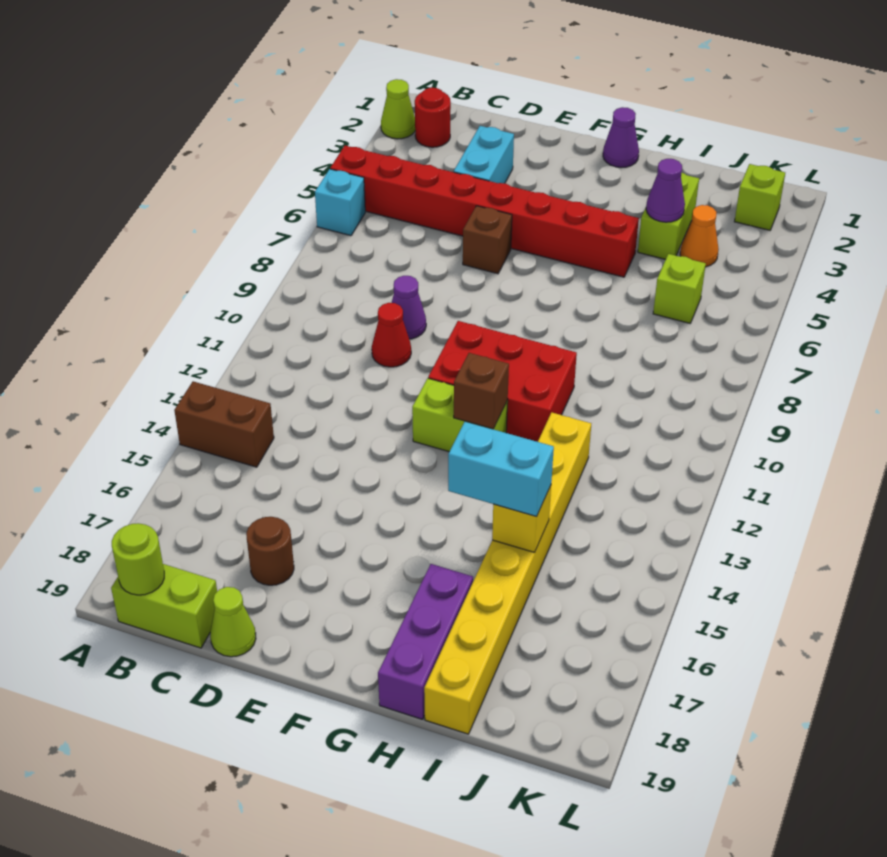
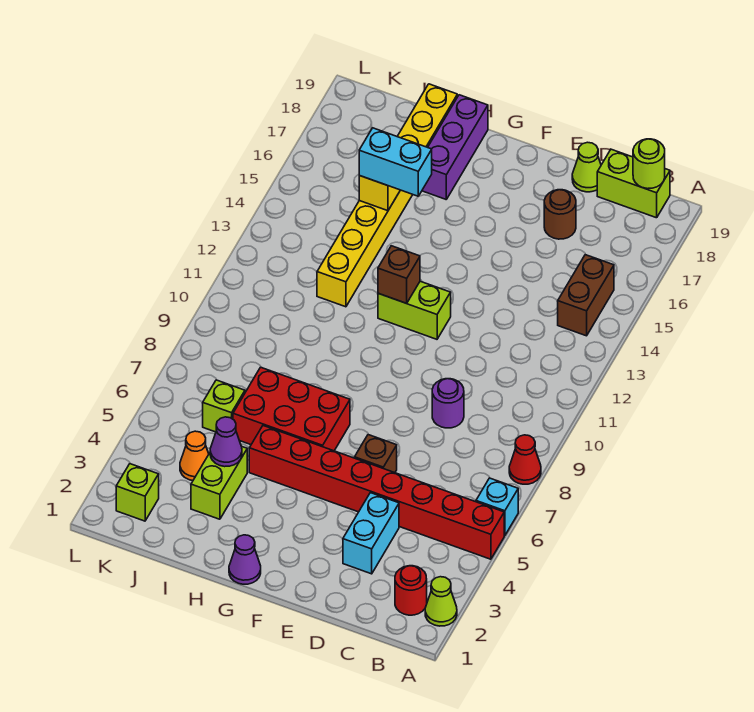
brown 1x2 brick [174,381,274,467] -> brown 1x2 brick turned to [558,255,614,336]
purple 1x1 cone [392,276,426,339] -> purple 1x1 round brick [432,379,464,428]
red 1x1 cone [372,303,411,367] -> red 1x1 cone moved to [509,435,541,484]
red 2x3 brick [428,321,577,442] -> red 2x3 brick moved to [233,367,350,451]

